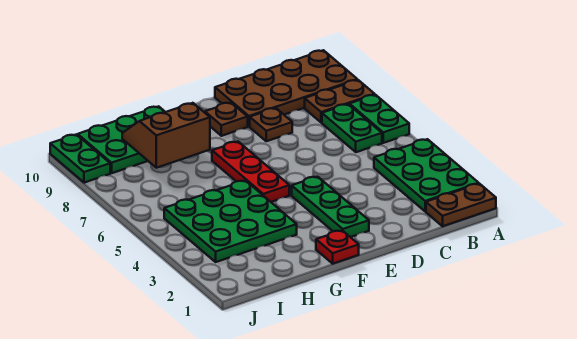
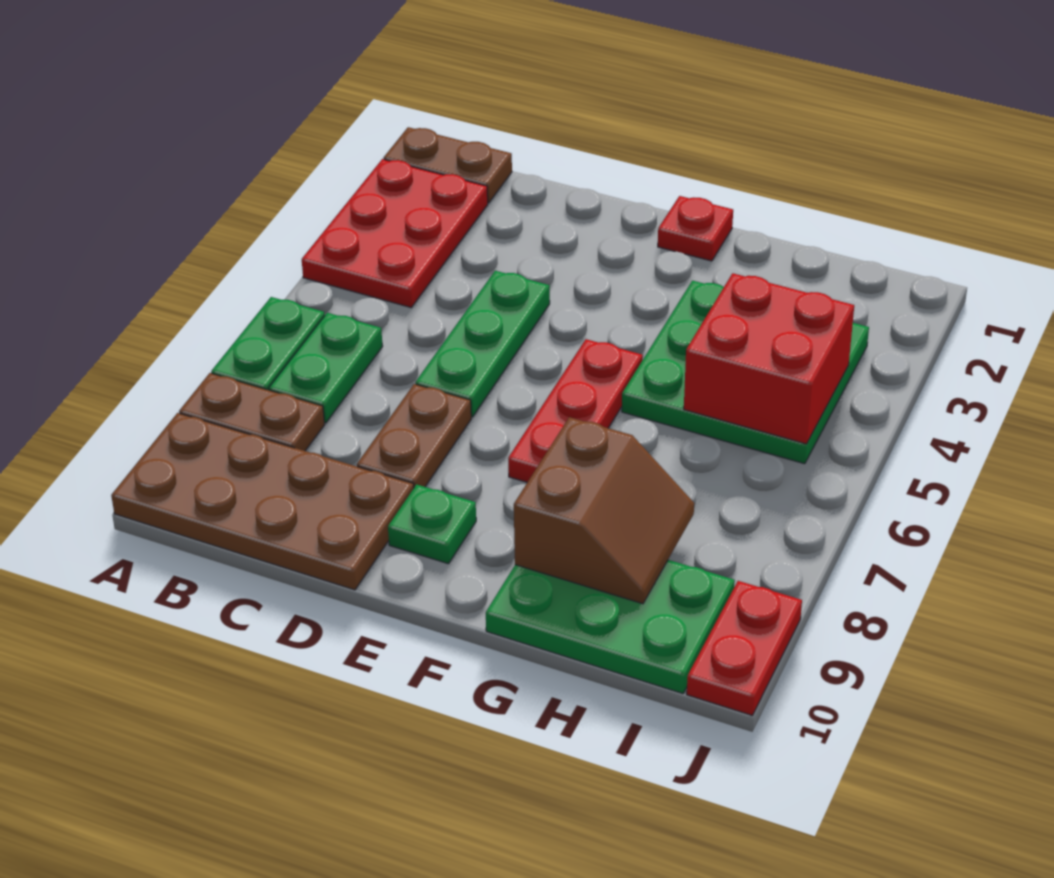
green 2x3 plate [374,139,479,211] -> red 2x3 plate [302,159,488,307]
brown 1x1 plate [250,108,292,141] -> brown 1x2 plate [357,384,471,487]
green 1x3 plate [292,177,369,237] -> green 1x3 plate moved to [415,271,550,417]
brown 1x1 plate [205,103,248,136] -> green 1x1 plate [388,484,476,564]
brown 2x2 slope [122,103,210,168] -> brown 2x2 slope turned to [514,417,694,604]
none -> red 2x2 brick [684,273,854,444]
green 1x2 plate [50,134,110,183] -> red 1x2 plate [687,581,802,715]

